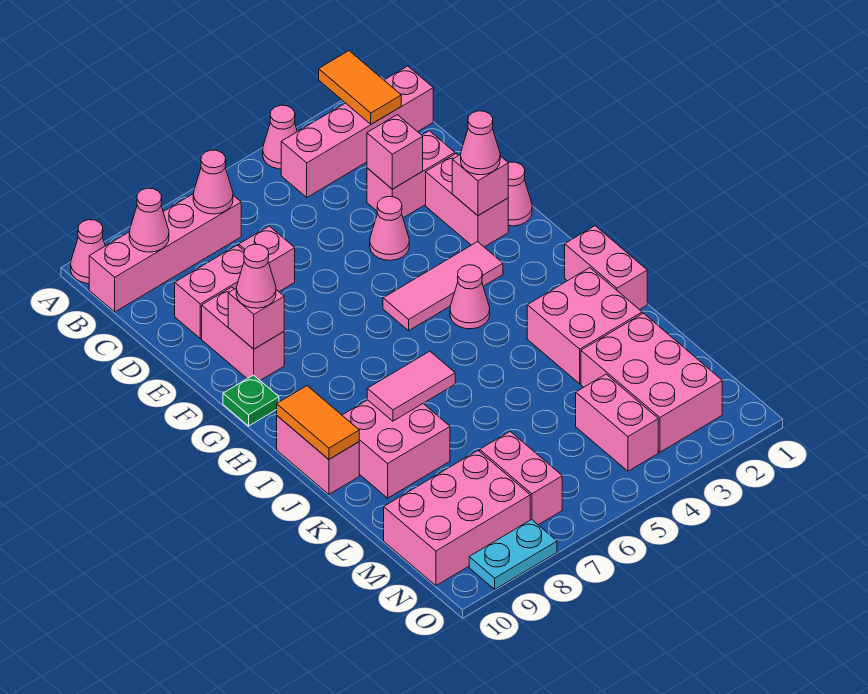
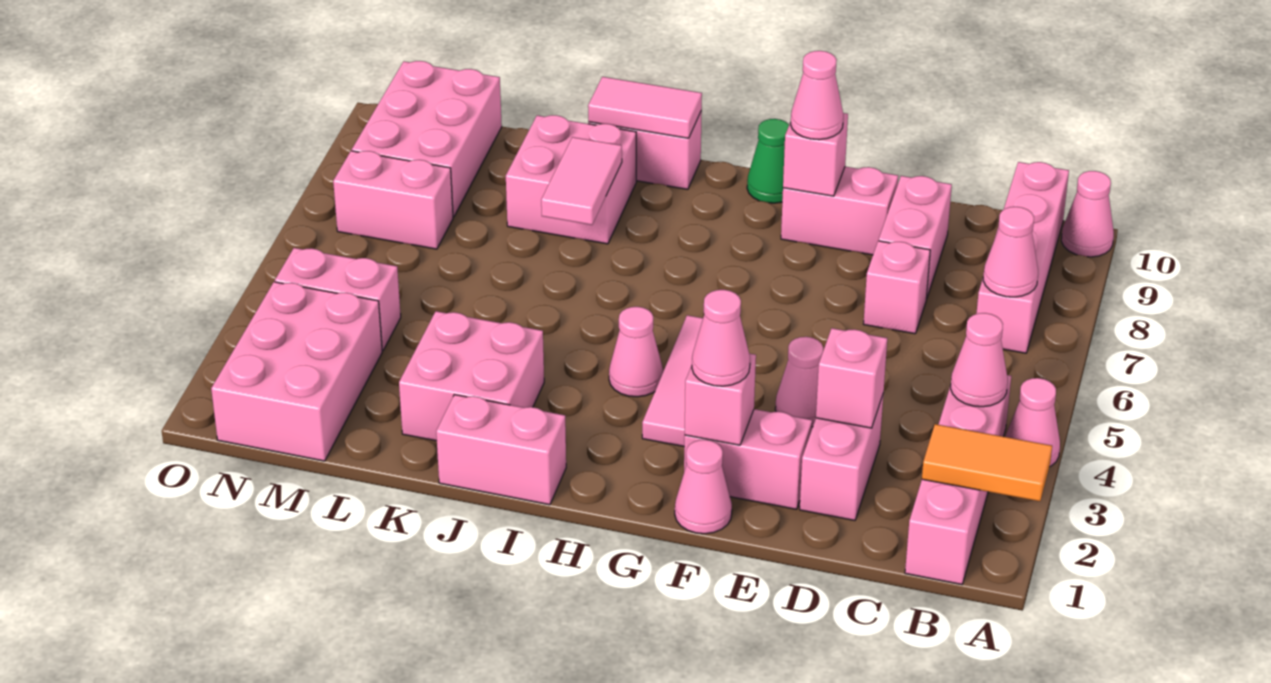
pink 1x1 cone [129,188,169,252] -> pink 1x1 cone moved to [951,313,1008,407]
green 1x1 plate [223,375,279,426] -> green 1x1 cone [747,119,789,203]
orange 1x2 tile [277,386,359,459] -> pink 1x2 tile [588,77,702,138]
pink 2x3 brick [581,313,722,452] -> pink 2x3 brick turned to [211,282,382,461]
cyan 1x2 plate [469,519,557,589] -> none

